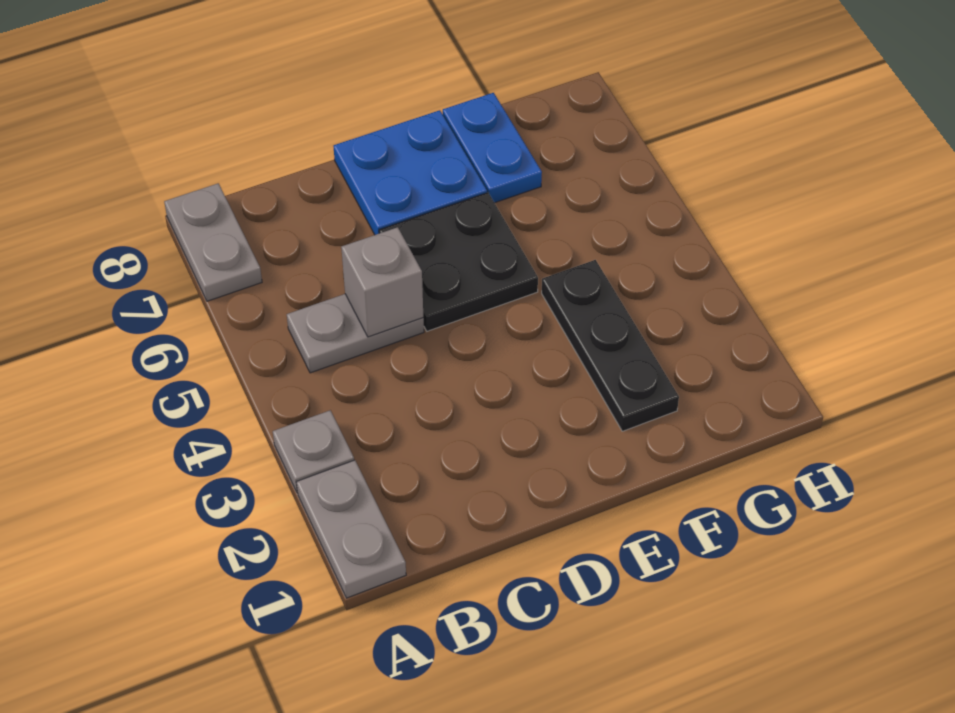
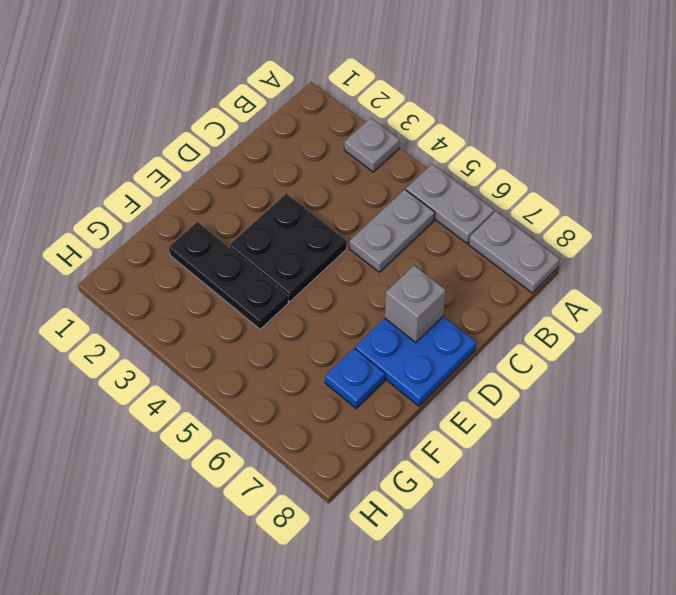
grey 1x2 plate [297,460,406,598] -> grey 1x2 plate moved to [406,164,494,243]
grey 1x1 brick [341,227,423,337] -> grey 1x1 brick moved to [385,266,446,343]
black 2x2 plate [379,193,538,331] -> black 2x2 plate moved to [229,194,347,302]
blue 1x2 plate [443,93,542,203] -> blue 1x1 plate [325,348,385,408]

